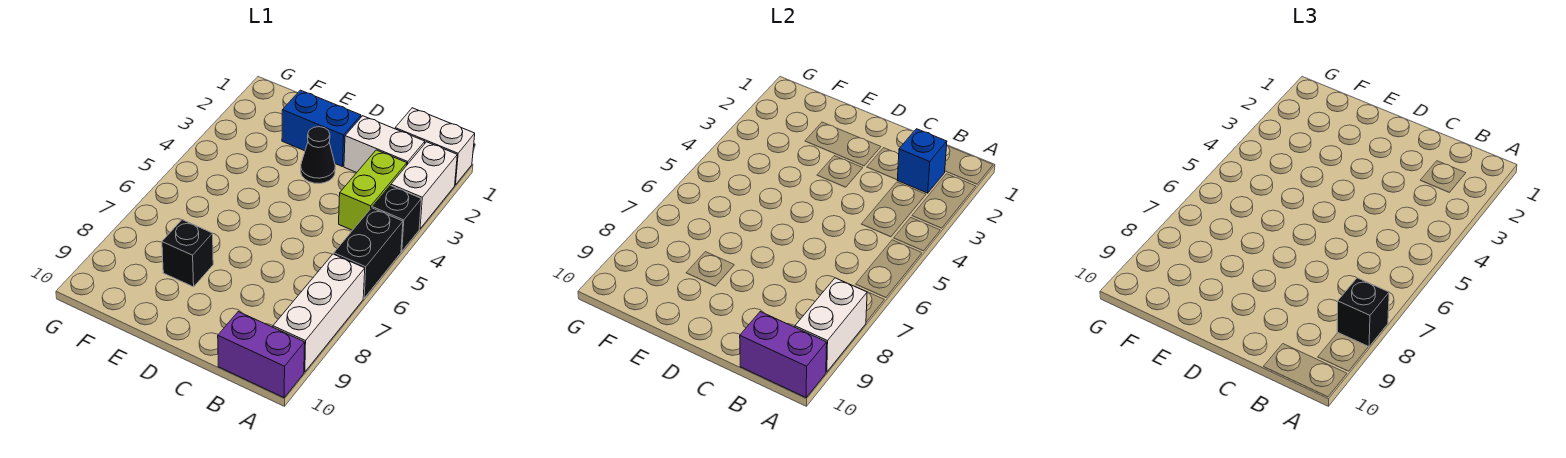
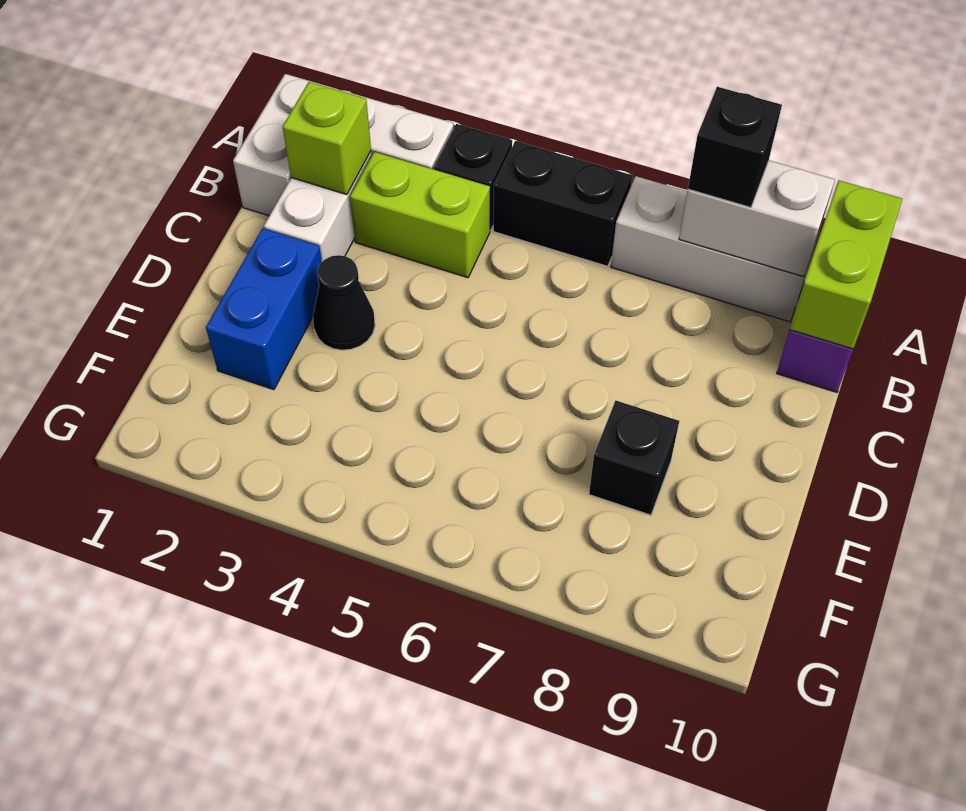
purple 1x2 brick [740,312,827,397] -> lime 1x2 brick [790,181,902,349]
blue 1x1 brick [897,129,947,193] -> lime 1x1 brick [283,82,371,195]

